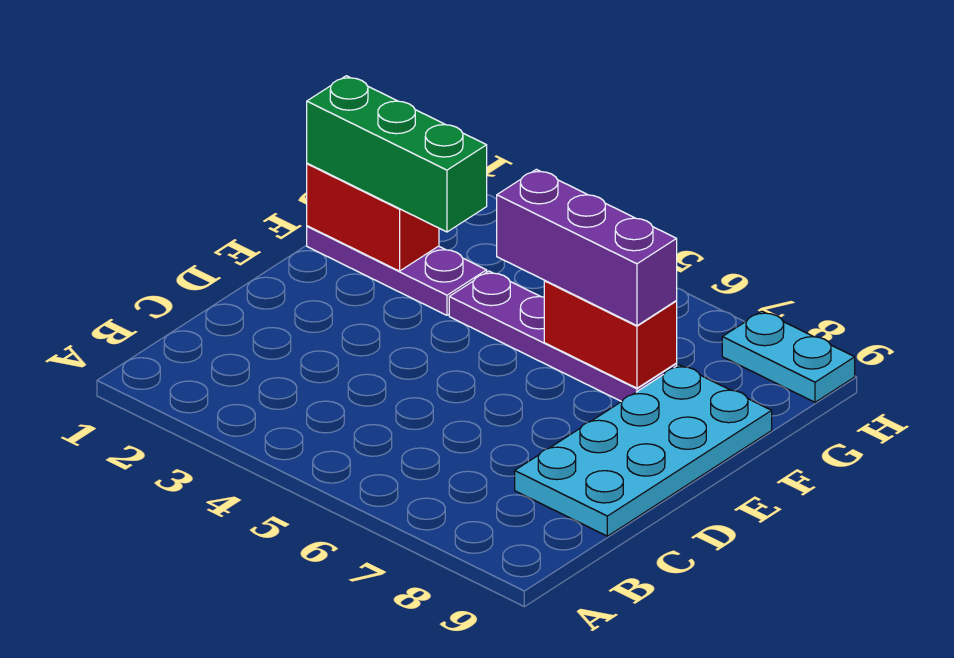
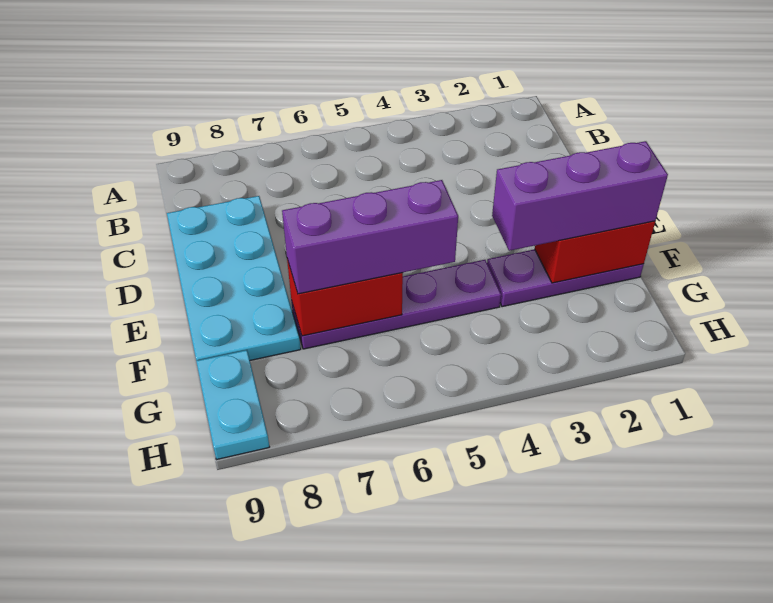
green 1x3 brick [307,76,487,232] -> purple 1x3 brick [492,141,668,251]
cyan 1x2 plate [722,311,855,402] -> cyan 1x2 plate turned to [196,350,269,460]

